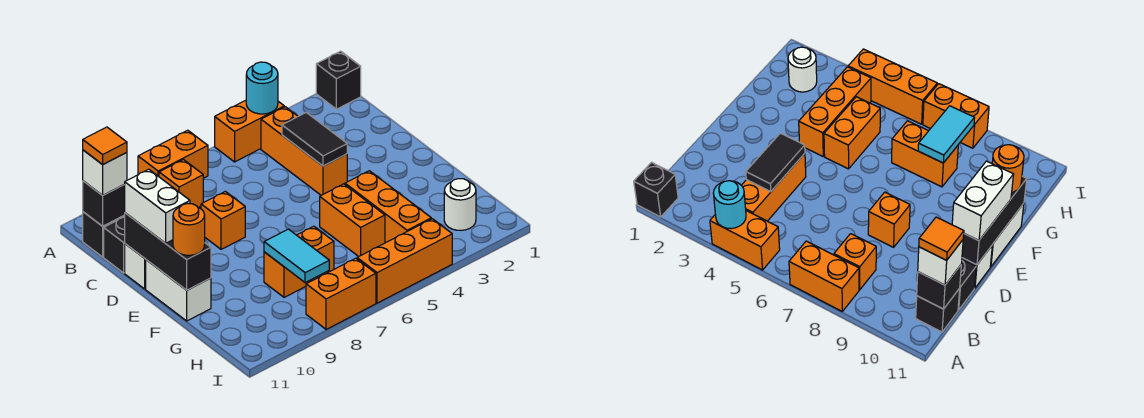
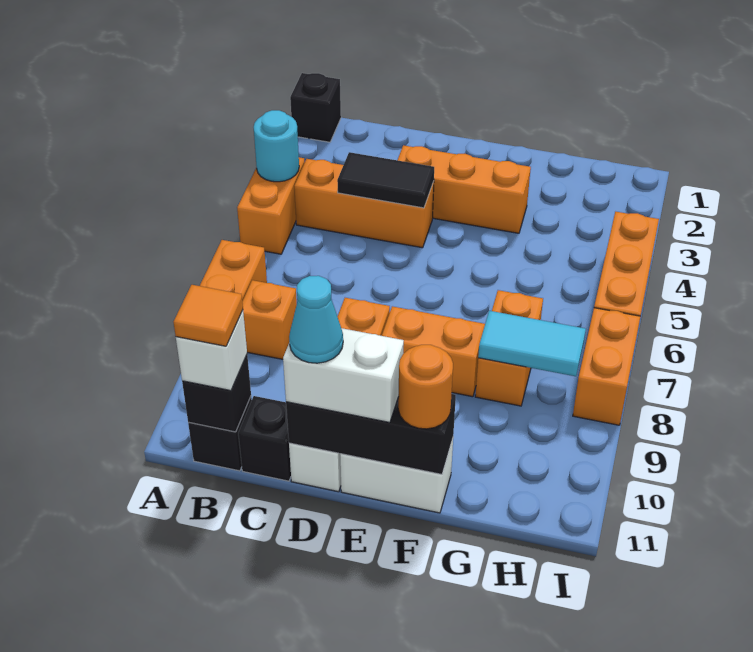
none -> cyan 1x1 cone [289,276,343,363]
orange 1x3 brick [345,171,431,243] -> orange 1x3 brick moved to [398,145,531,233]
orange 1x2 brick [320,184,385,257] -> orange 1x2 brick moved to [382,306,485,397]
white 1x1 round brick [444,179,476,230] -> none

